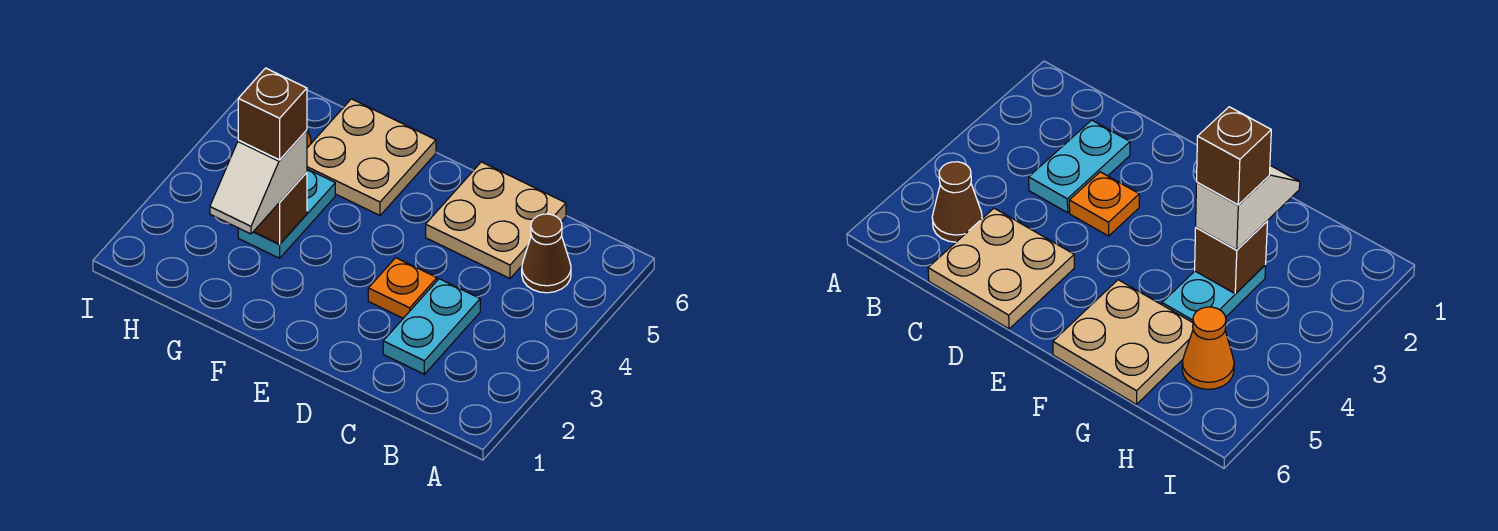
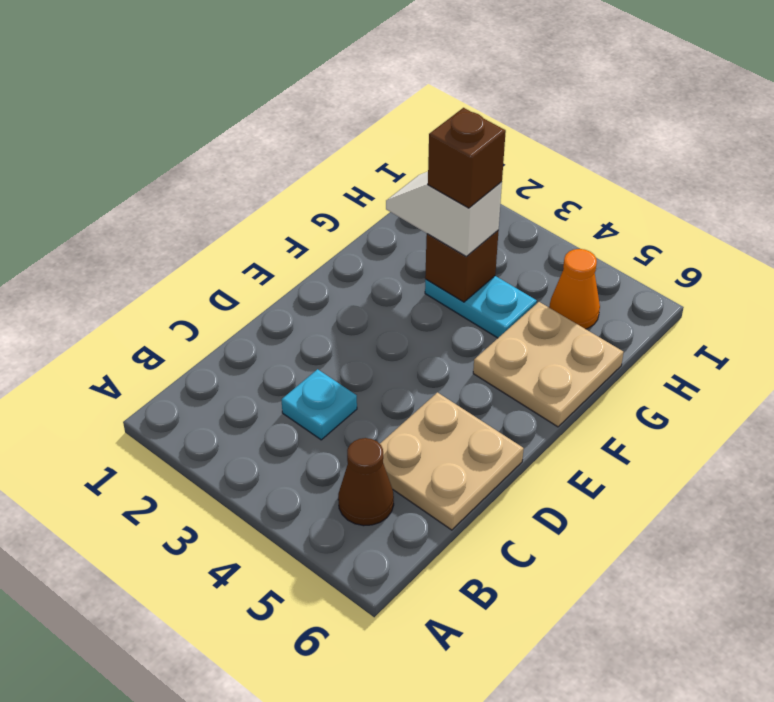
cyan 1x2 plate [383,279,480,374] -> cyan 1x1 plate [282,369,357,440]
orange 1x1 plate [368,258,437,318] -> none

